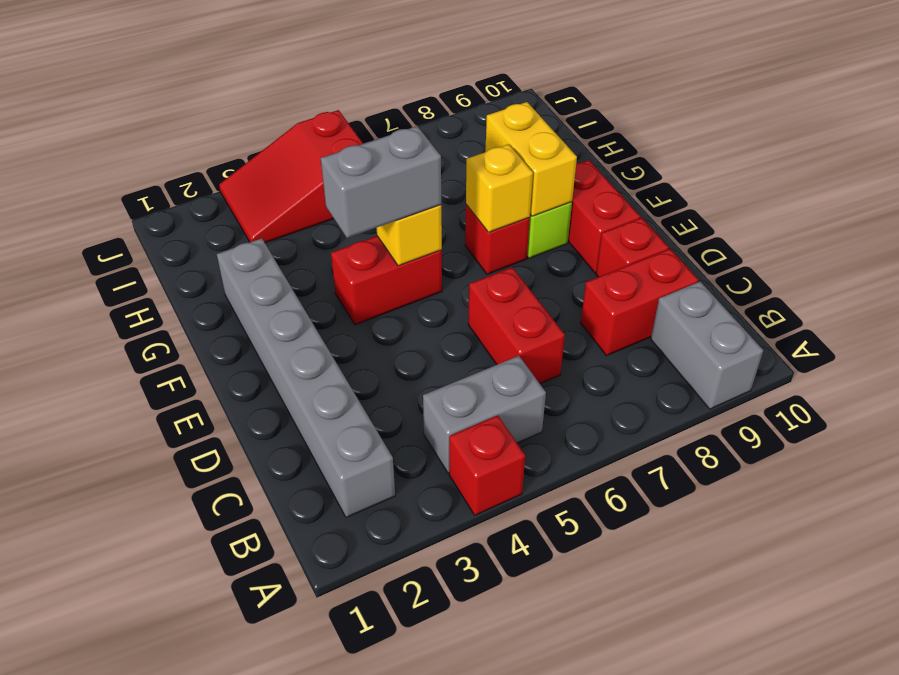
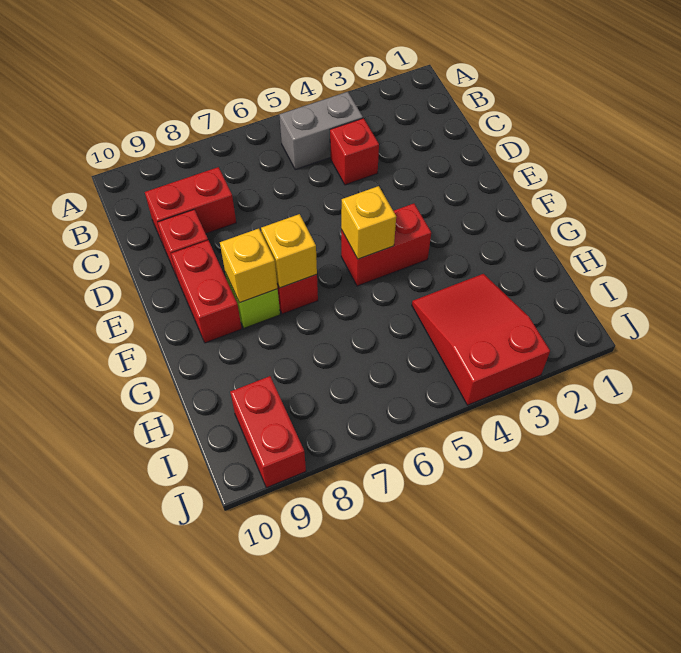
red 1x1 brick [449,415,525,515] -> red 1x1 brick moved to [330,118,379,185]
grey 1x2 brick [651,282,763,409] -> none
grey 1x6 brick [217,238,395,517] -> none
red 1x2 brick [468,267,565,384] -> red 1x2 brick moved to [230,376,306,488]
grey 1x2 brick [321,126,441,238] -> none
yellow 1x2 brick [485,102,577,216] -> yellow 1x1 brick [220,229,278,303]
red 2x3 slope [219,110,363,243] -> red 2x3 slope turned to [412,274,550,405]

